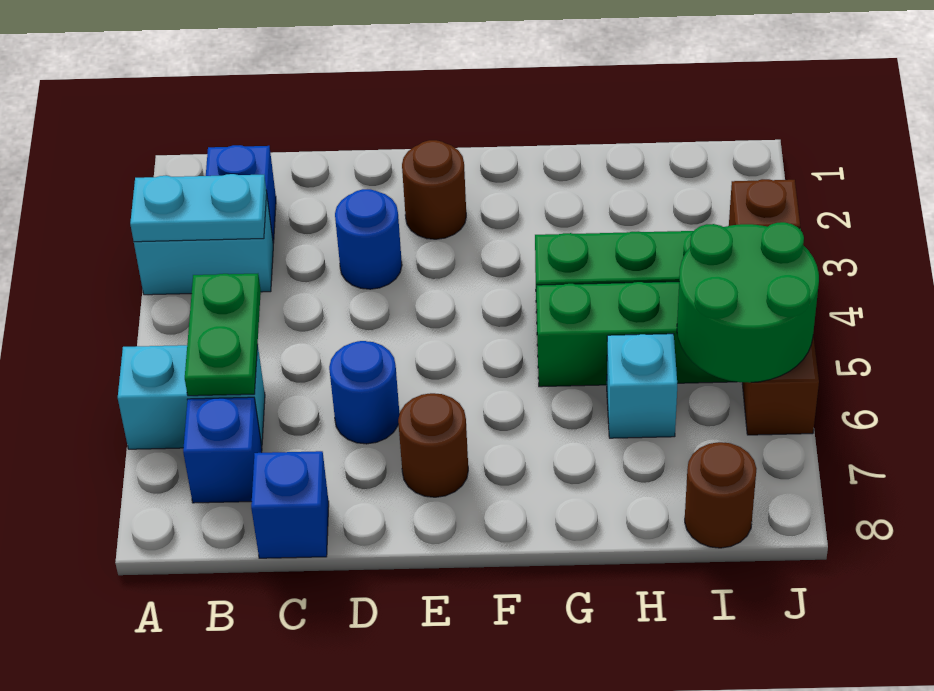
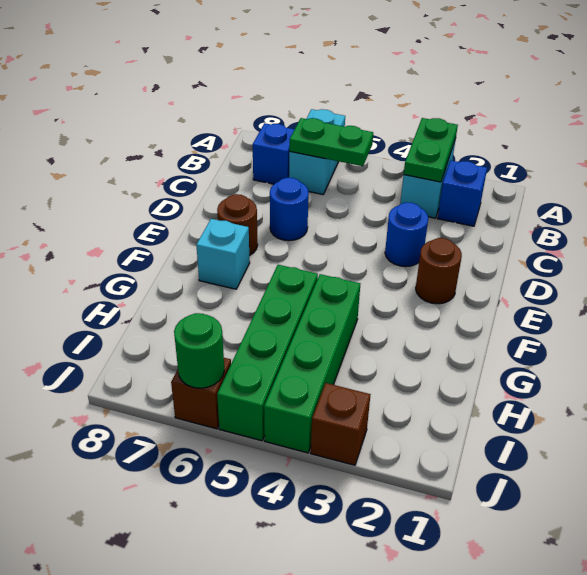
cyan 1x2 plate [130,174,267,242] -> green 1x2 plate [404,118,458,182]
blue 1x1 brick [251,451,329,558] -> none
cyan 1x1 brick [607,334,677,438] -> cyan 1x1 brick moved to [196,219,250,289]
green 2x2 round brick [677,222,819,383] -> green 1x1 round brick [174,313,224,388]
brown 1x1 round brick [685,442,757,548] -> none

